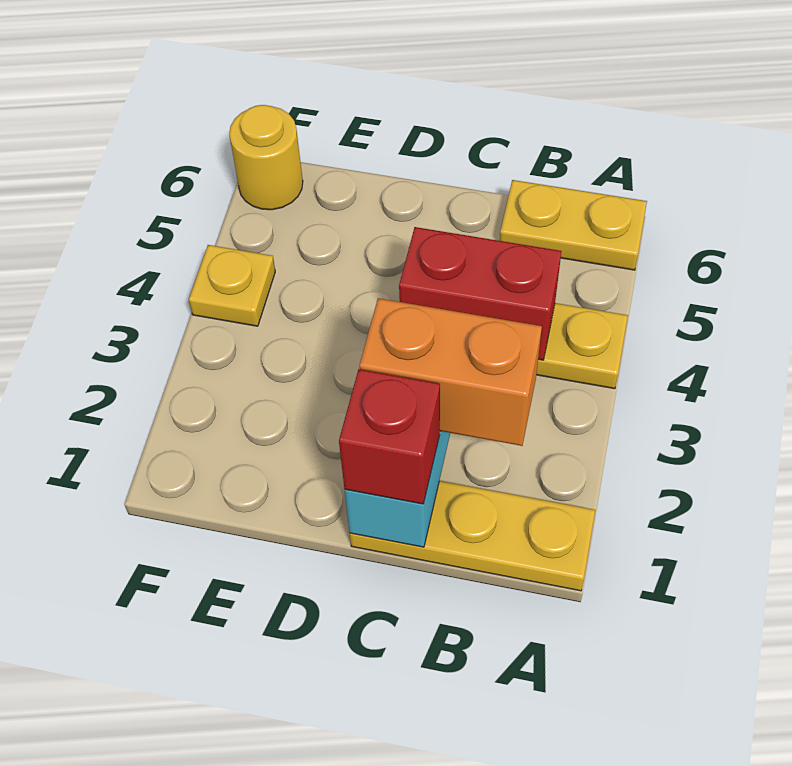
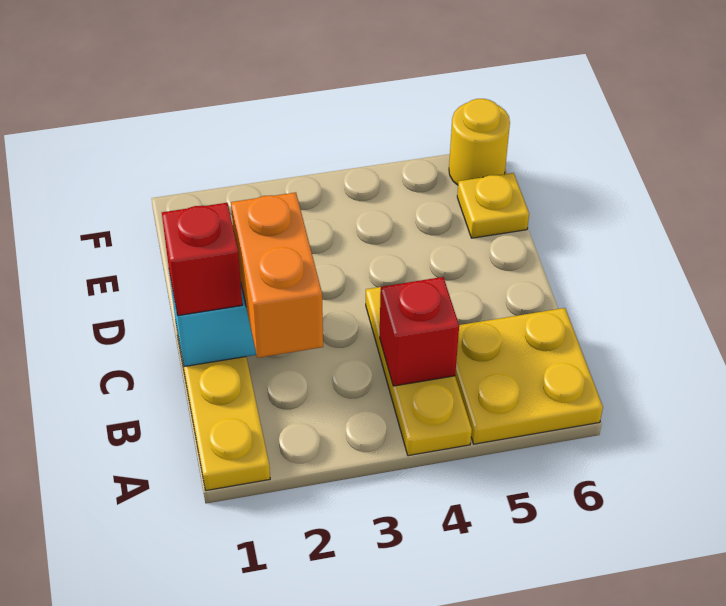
yellow 1x2 plate [500,180,647,270] -> yellow 2x2 plate [455,308,603,444]
red 1x2 brick [399,227,561,360] -> red 1x1 brick [380,277,459,386]
yellow 1x1 plate [189,245,275,326] -> yellow 1x1 plate moved to [457,173,529,238]

